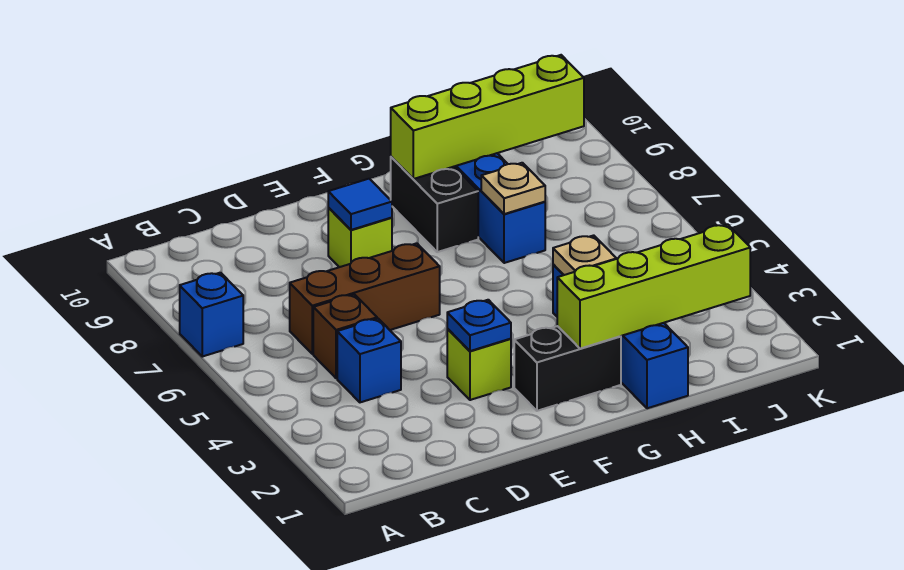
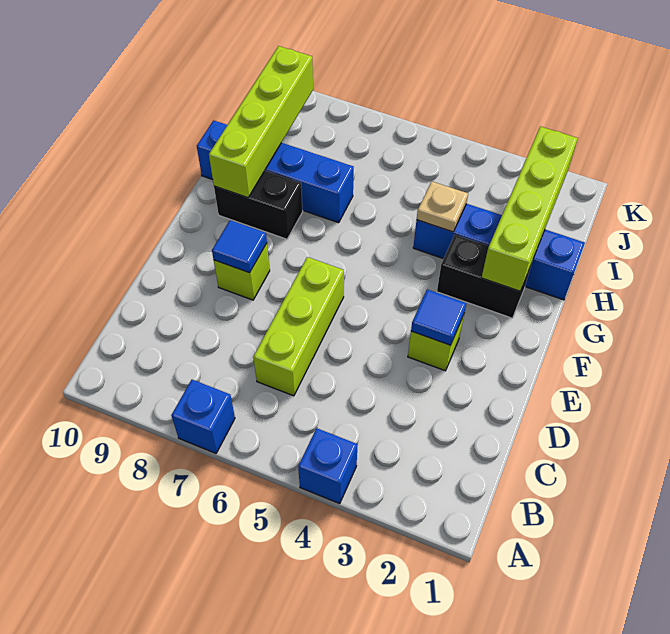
blue 1x1 brick [337,319,401,402] -> blue 1x1 brick moved to [298,428,358,504]
brown 1x1 brick [313,294,377,378] -> none
brown 1x3 brick [290,243,440,354] -> lime 1x3 brick [253,257,344,396]
blue 1x1 plate [447,300,511,351] -> blue 1x1 tile [411,289,466,345]
black 1x2 brick [514,326,621,411] -> black 1x2 brick turned to [437,235,531,318]
tan 1x1 plate [481,163,545,214] -> none

